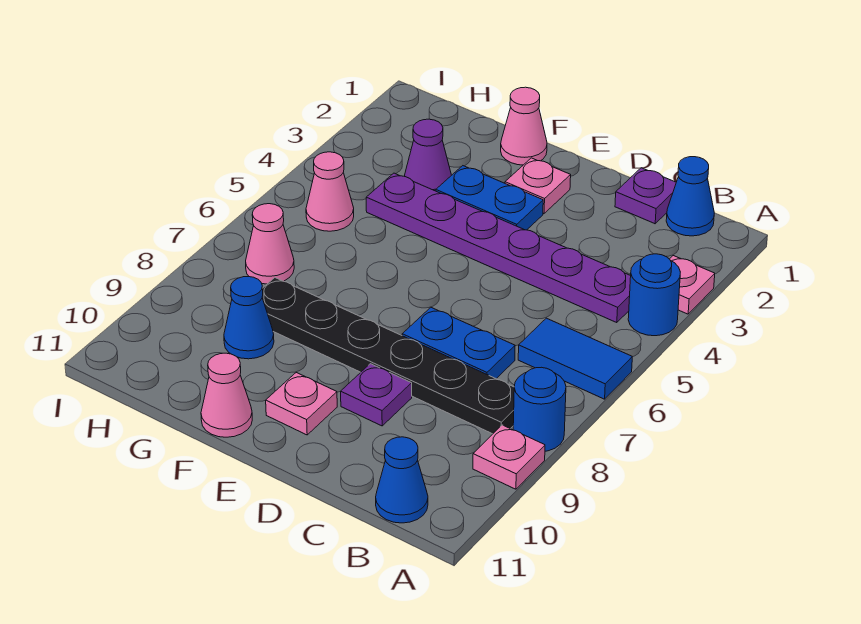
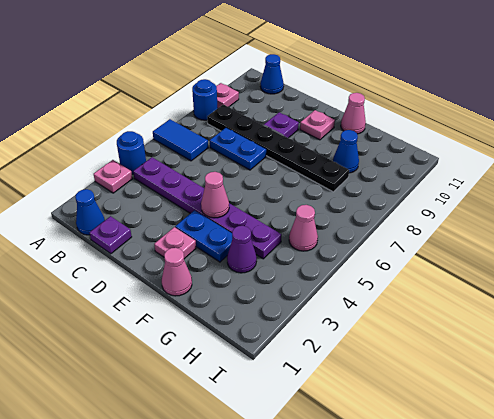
pink 1x1 cone [246,204,294,284] -> pink 1x1 cone moved to [201,172,229,218]

